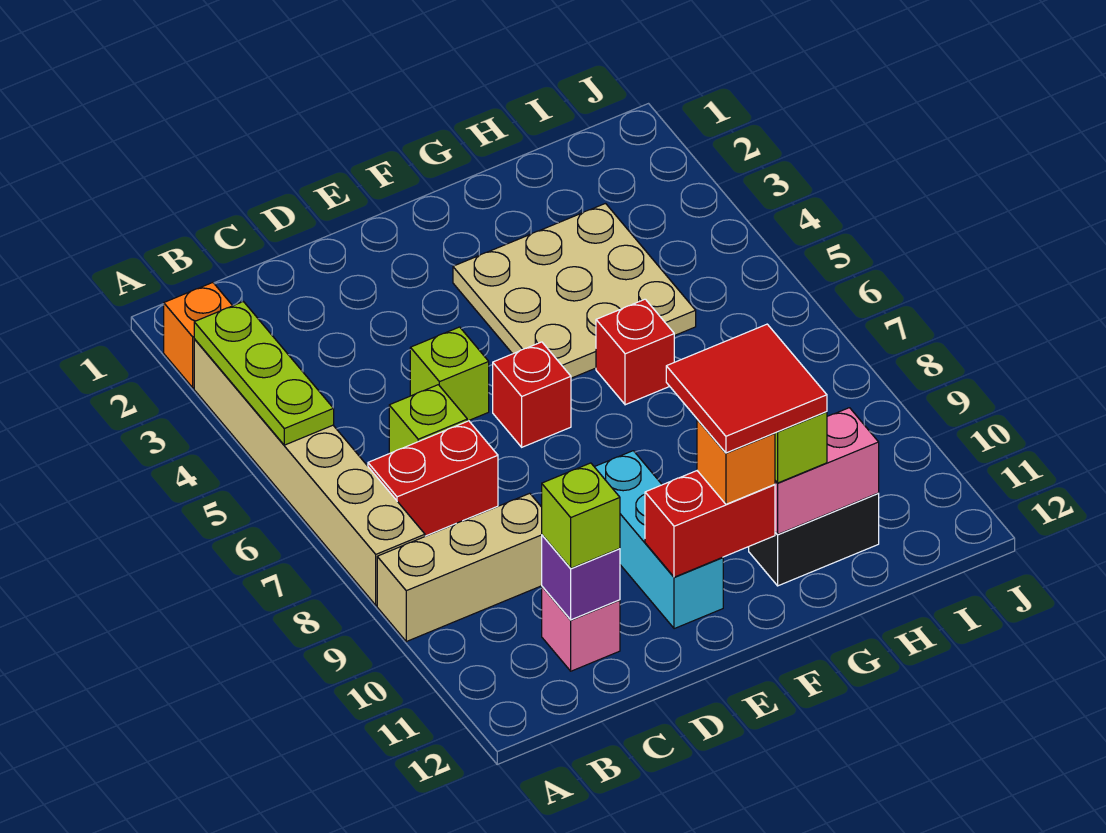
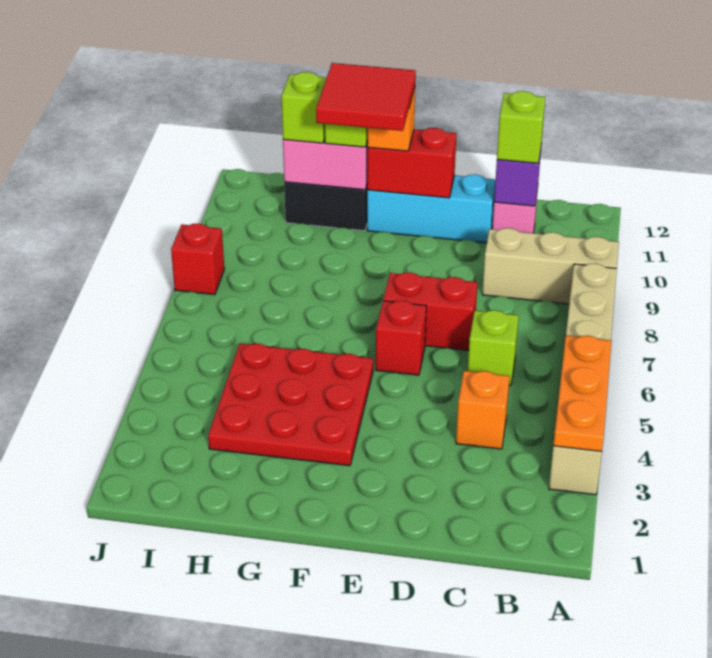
orange 1x1 brick [164,283,233,388] -> orange 1x1 brick moved to [456,371,510,449]
lime 1x3 plate [194,302,334,445] -> orange 1x3 plate [553,336,612,451]
red 1x2 brick [368,421,498,536] -> red 1x2 brick moved to [383,272,478,351]
lime 1x1 brick [410,327,489,421] -> lime 1x1 brick moved to [282,72,326,143]
cyan 1x3 brick [595,451,723,629] -> cyan 1x3 brick turned to [367,174,496,243]
tan 3x3 plate [453,204,696,378] -> red 3x3 plate [208,344,373,466]
red 1x1 brick [596,299,674,405] -> red 1x1 brick moved to [171,224,224,295]

